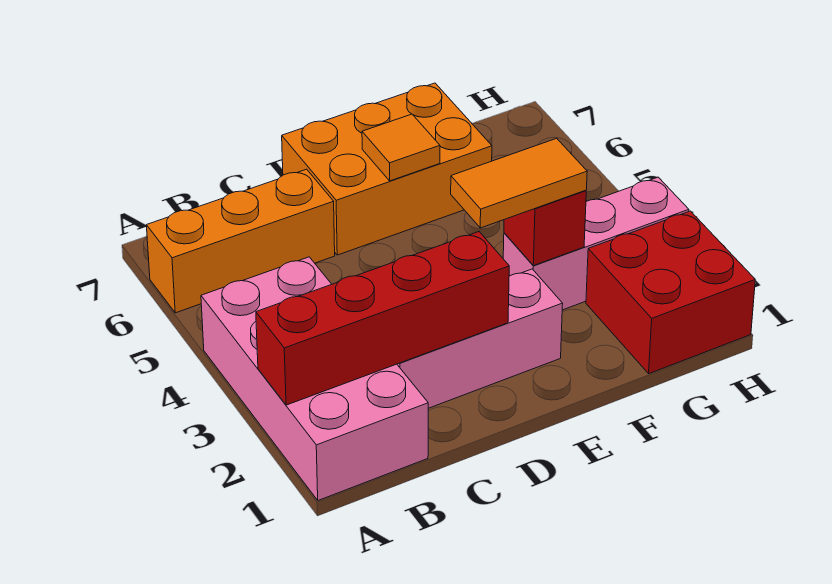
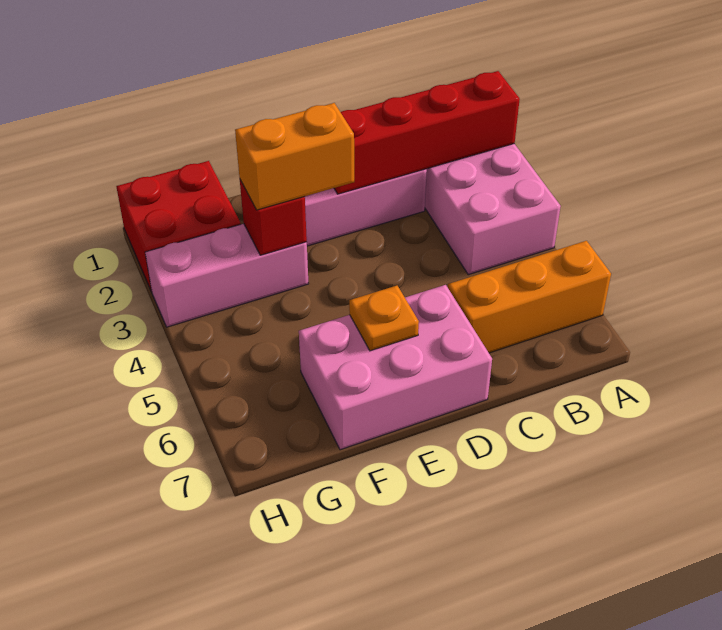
orange 2x3 brick [282,83,492,255] -> pink 2x3 brick [299,285,492,450]
orange 1x2 tile [451,138,587,228] -> orange 1x2 brick [235,103,354,210]
orange 1x1 tile [362,114,440,181] -> orange 1x1 plate [349,286,419,351]

